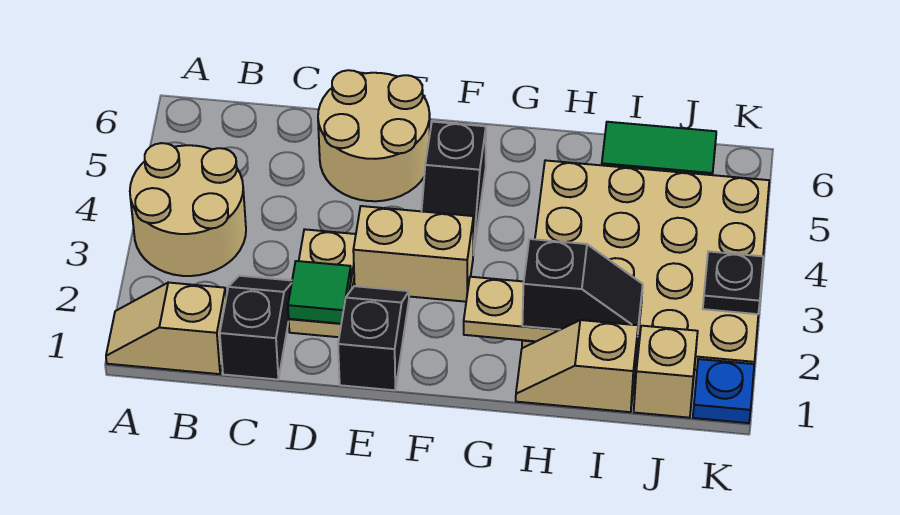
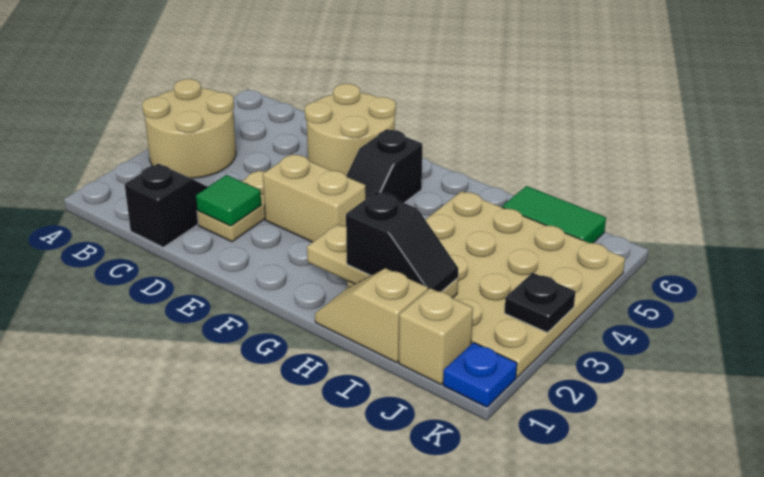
tan 1x2 slope [106,283,226,374] -> none
black 1x2 slope [338,286,409,390] -> none

